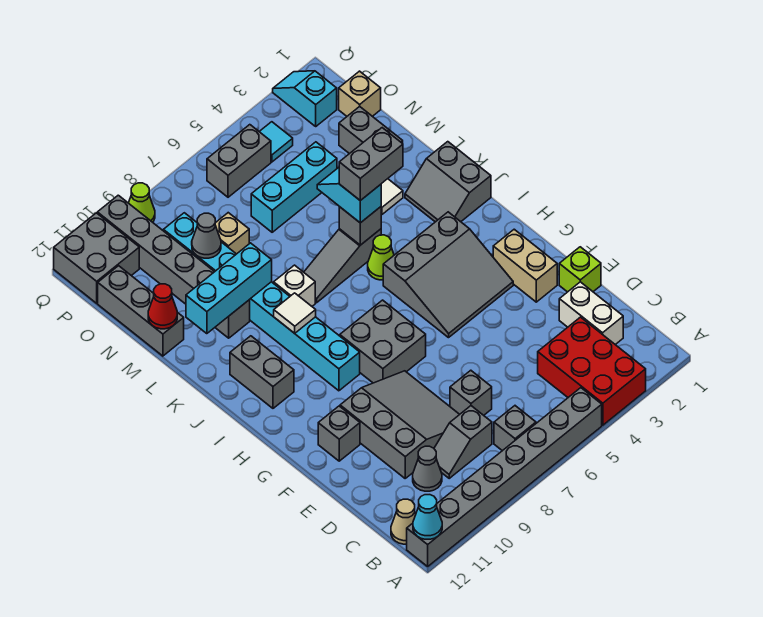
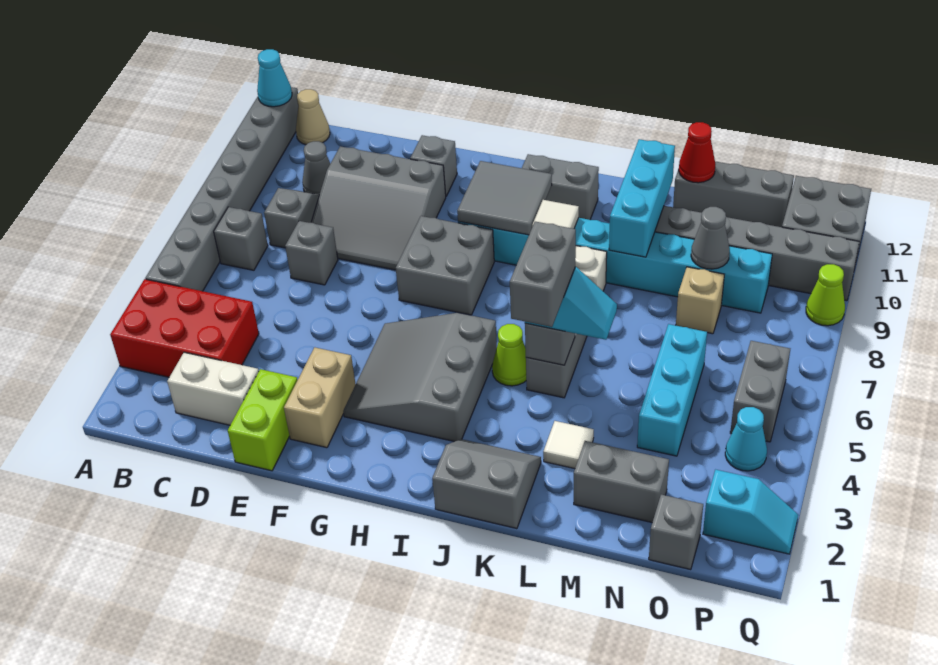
lime 1x1 brick [559,247,601,292] -> lime 1x2 brick [228,369,297,471]
tan 1x2 brick [493,229,557,302] -> tan 1x2 brick turned to [284,347,356,448]
none -> grey 2x2 tile [457,161,552,235]
tan 1x1 brick [339,71,381,116] -> grey 1x1 brick [649,495,703,570]
cyan 1x1 tile [259,122,293,162] -> cyan 1x1 cone [725,407,767,471]

